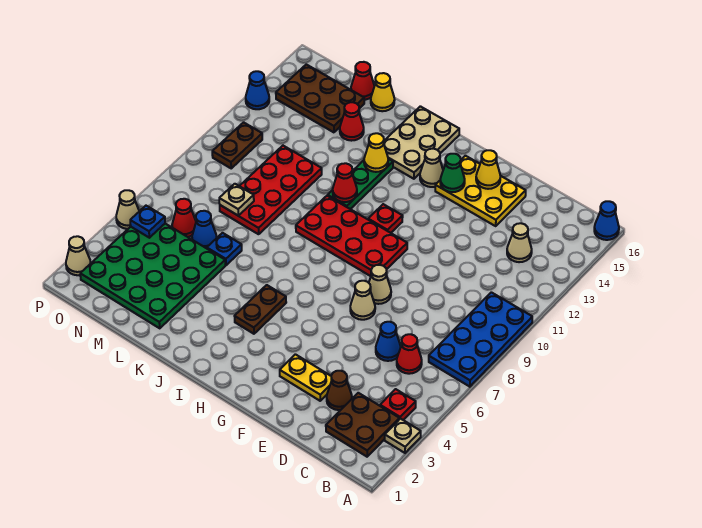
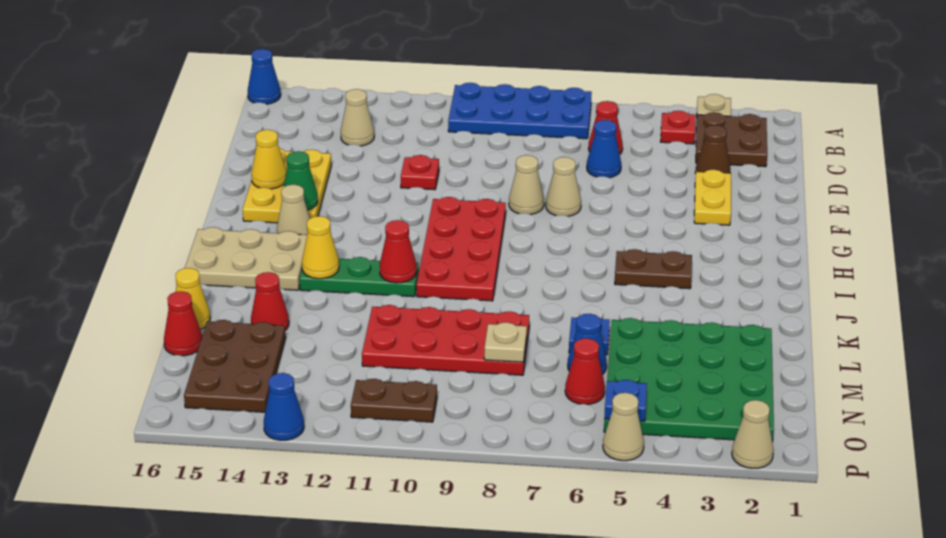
red 1x1 plate [368,204,403,233] -> red 1x1 plate moved to [401,155,439,190]

